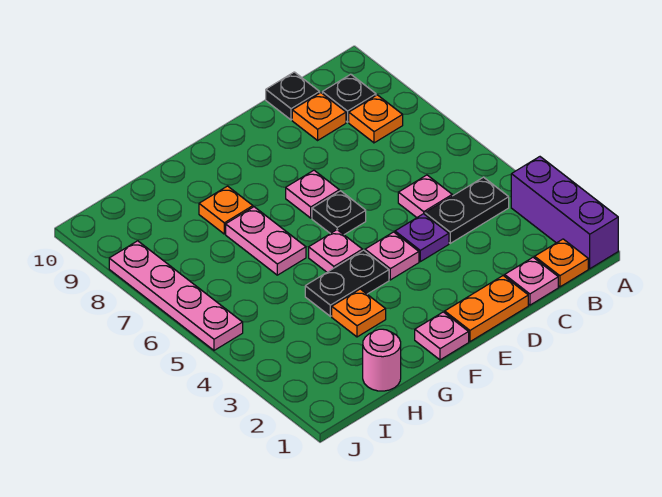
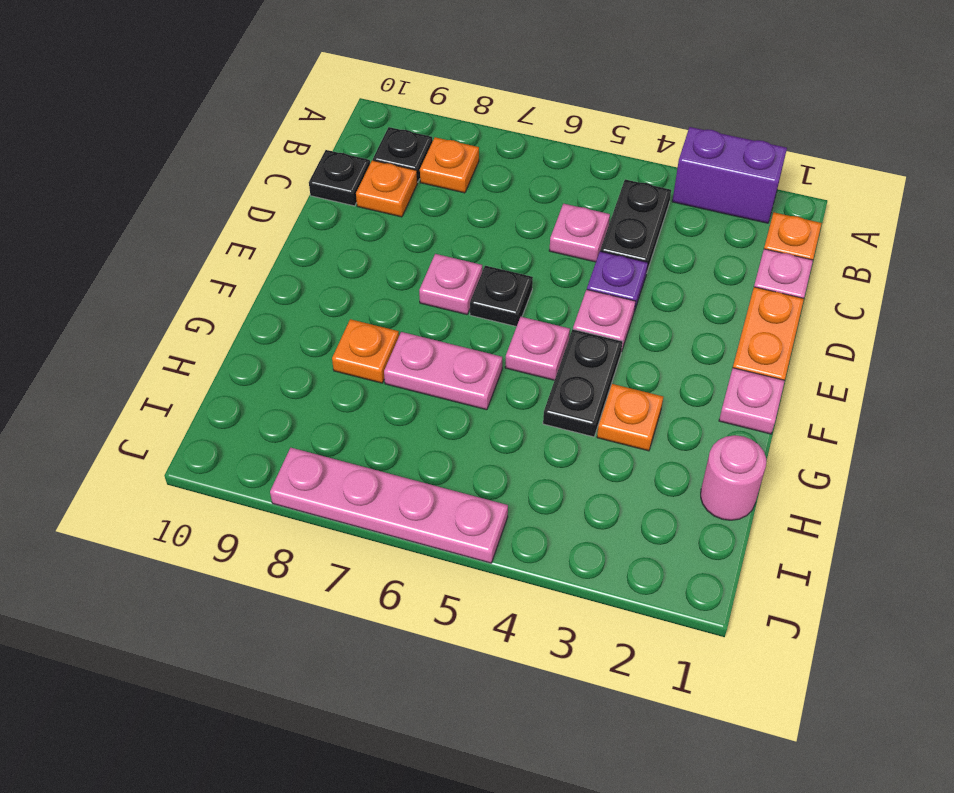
purple 1x3 brick [511,157,618,269] -> purple 1x2 brick [672,127,787,223]

